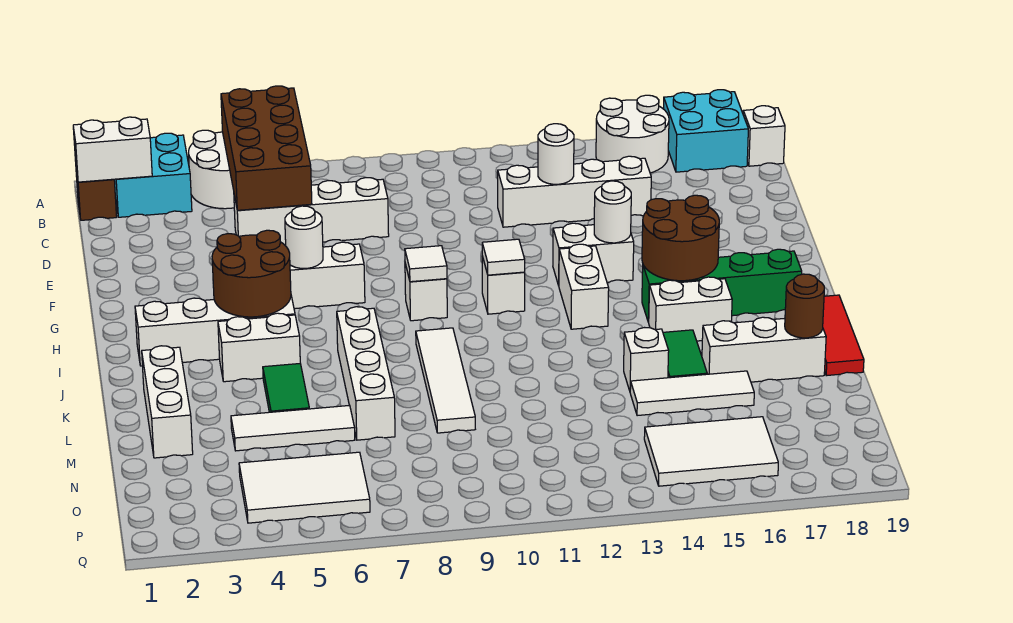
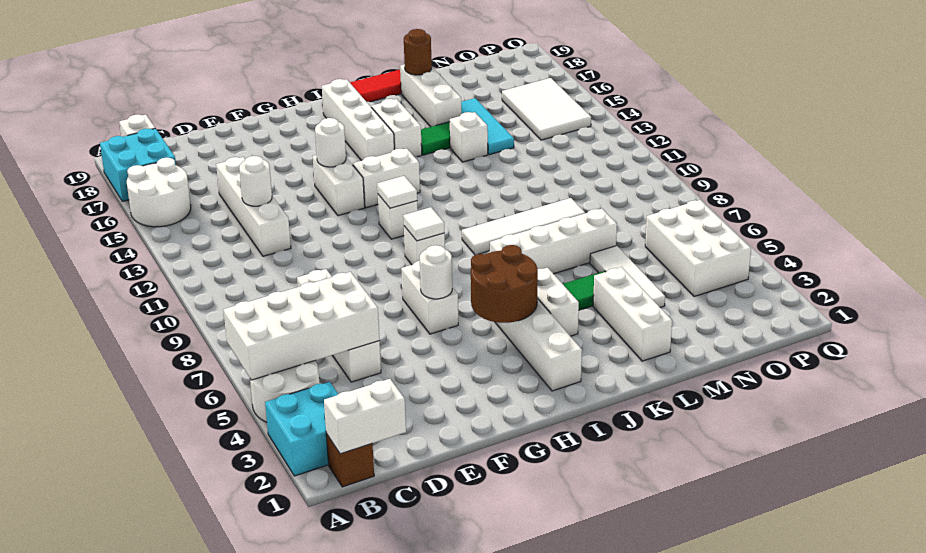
brown 2x4 brick [221,86,312,210] -> white 2x4 brick [223,272,380,380]
white 1x2 brick [73,117,152,182] -> white 1x2 brick turned to [324,379,406,454]
brown 2x2 round brick [642,195,719,281] -> none
green 1x4 brick [642,249,802,322] -> white 1x4 brick [322,79,394,161]
white 1x3 brick [142,346,193,458] -> white 1x3 brick turned to [593,267,672,361]
white 1x3 tile [630,371,754,416] -> cyan 1x3 tile [461,98,514,155]
white 2x3 tile [239,452,370,523] -> white 2x3 brick [645,200,751,297]

